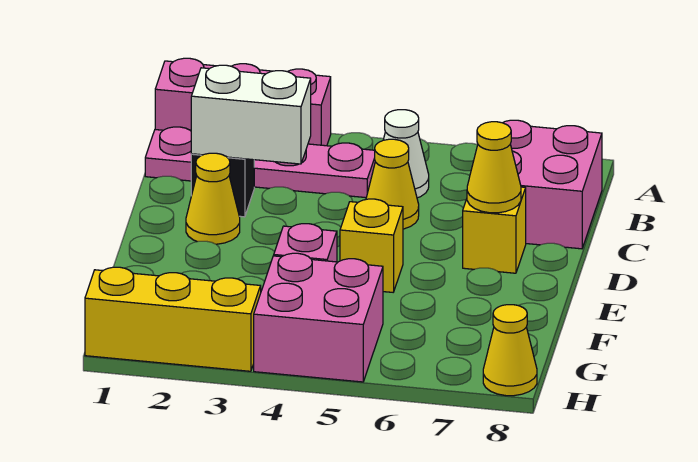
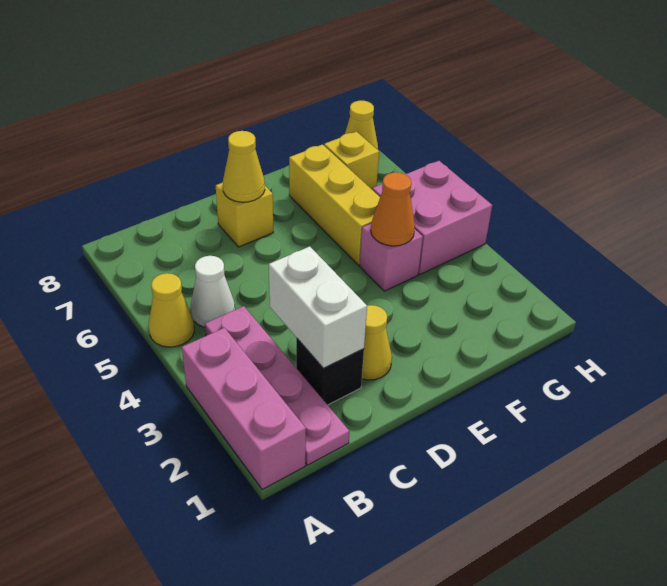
pink 2x2 brick [503,120,602,249] -> none
yellow 1x1 cone [366,139,419,229] -> yellow 1x1 cone moved to [149,273,194,347]
yellow 1x1 brick [340,199,403,292] -> yellow 1x1 brick moved to [324,132,379,189]
none -> orange 1x1 cone [371,172,415,246]
yellow 1x3 brick [85,267,261,371] -> yellow 1x3 brick moved to [289,145,380,265]

